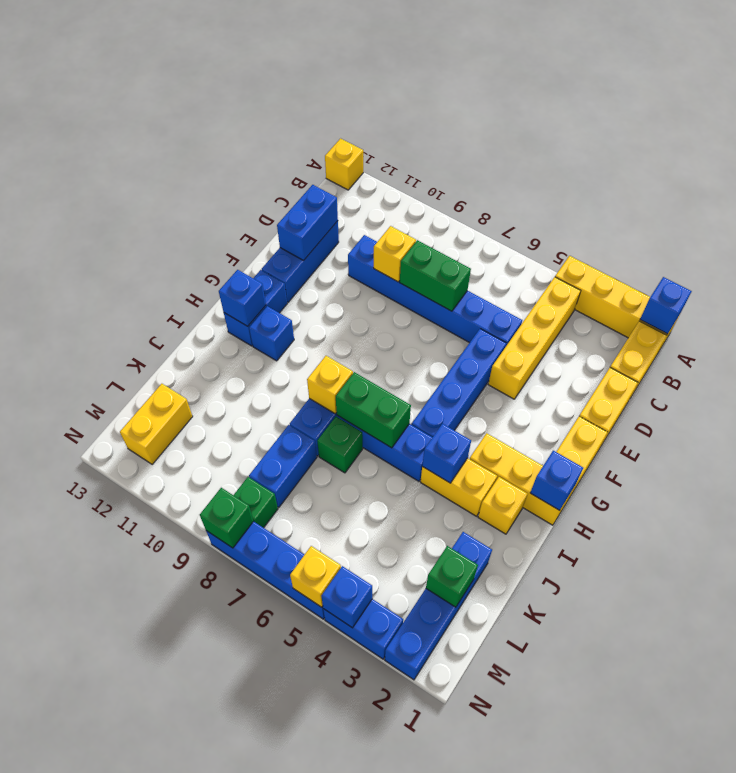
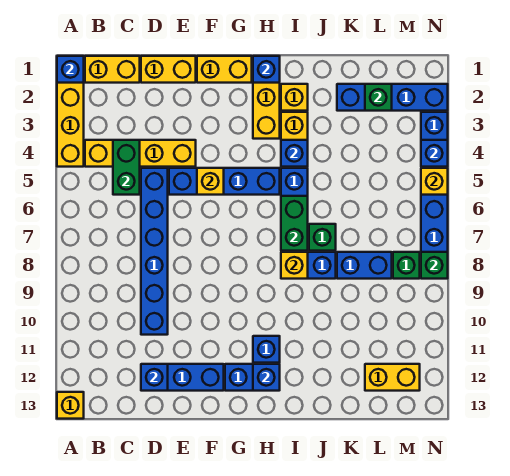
green 1x2 brick [400,240,471,311] -> green 1x2 brick moved to [113,140,140,195]
yellow 1x1 brick [374,226,416,282] -> yellow 1x1 brick moved to [197,168,224,195]
blue 1x2 brick [277,185,338,261] -> blue 1x1 brick [141,364,168,391]

